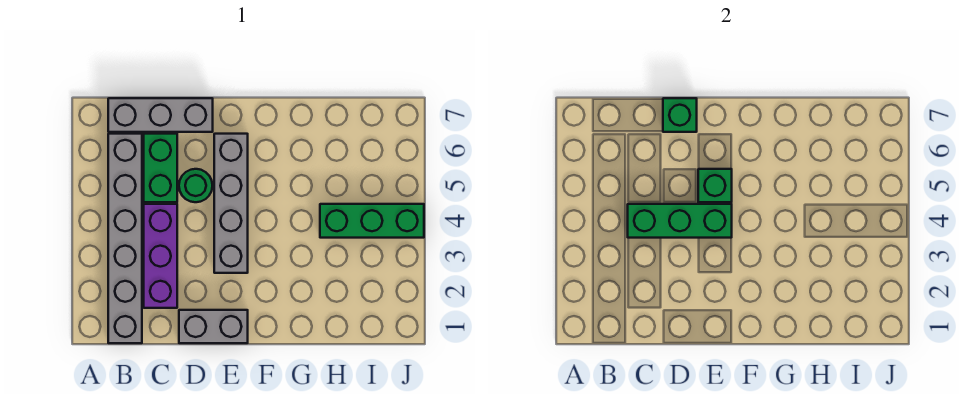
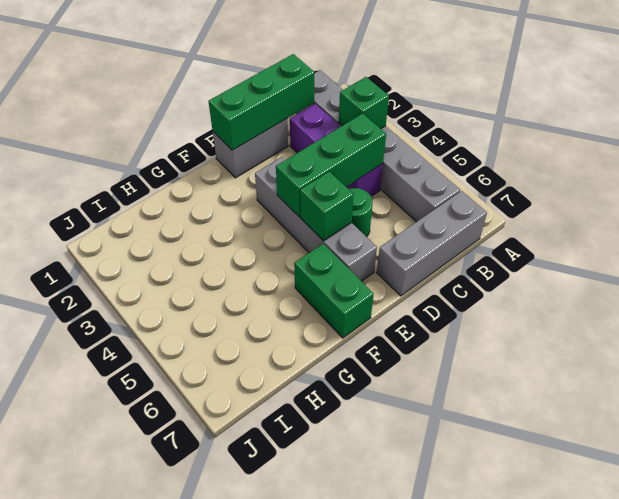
green 1x2 brick [144,134,177,202] -> green 1x2 brick moved to [294,244,374,338]
green 1x1 brick [663,98,697,132] -> green 1x1 brick moved to [339,77,389,129]
green 1x3 brick [320,204,424,238] -> green 1x3 brick moved to [208,54,314,150]

